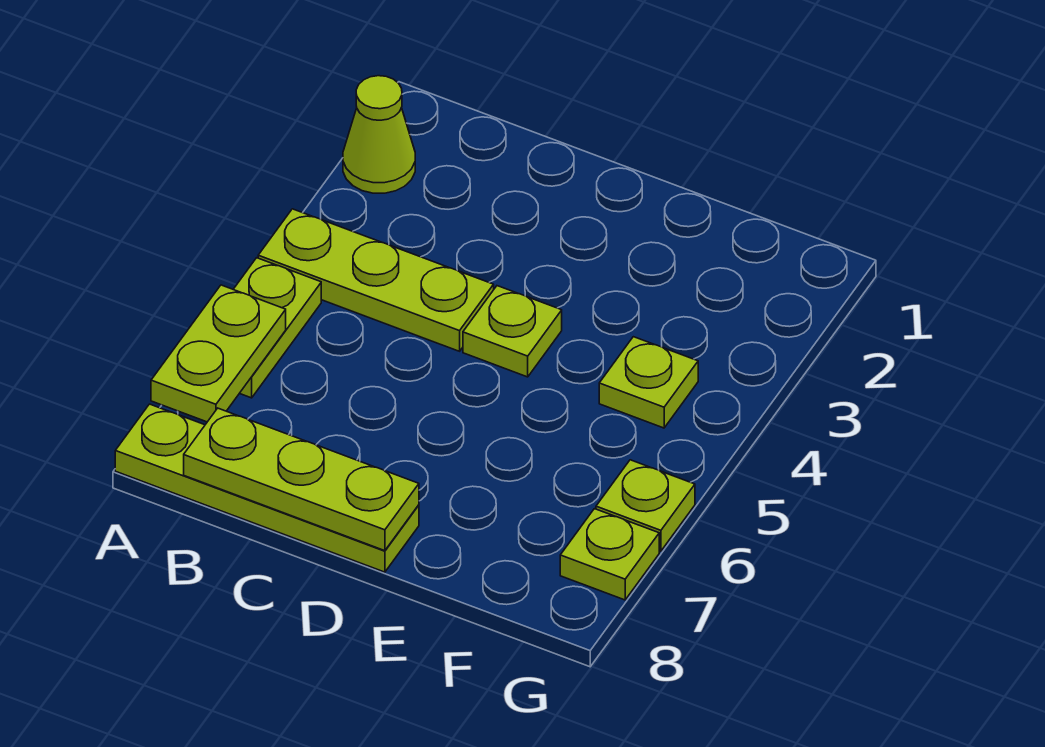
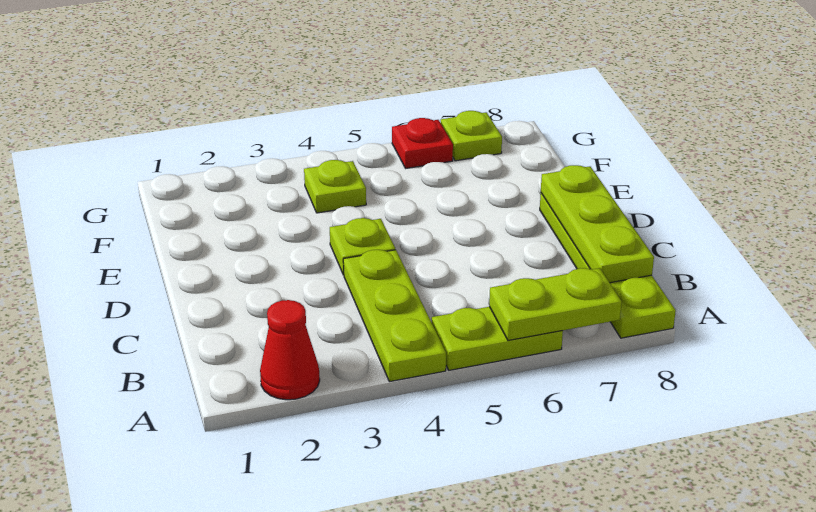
lime 1x1 cone [343,76,415,193] -> red 1x1 cone [260,300,320,400]
lime 1x1 plate [596,460,695,551] -> red 1x1 plate [392,118,453,168]

